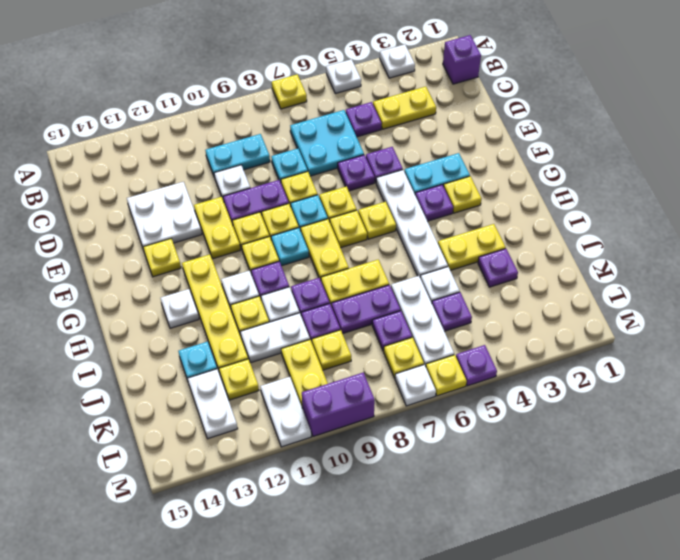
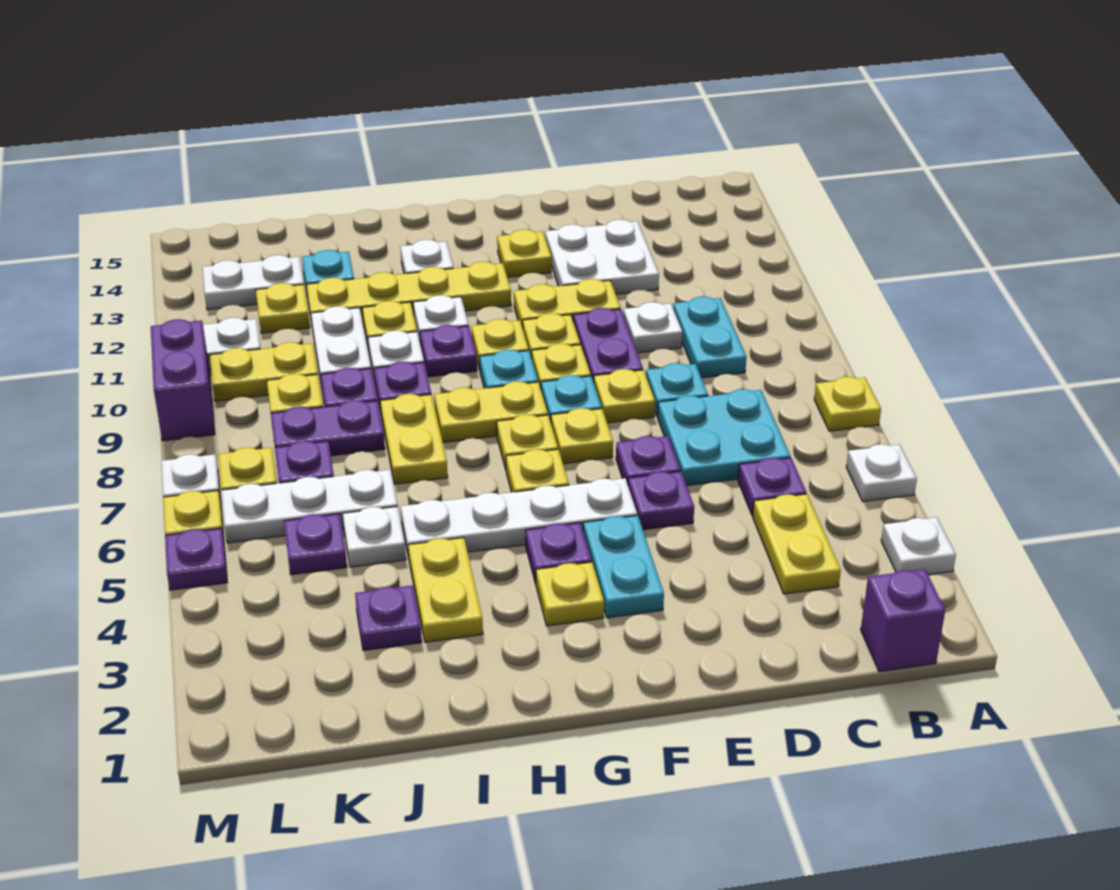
purple 1x2 plate [332,285,400,334] -> purple 1x2 plate turned to [271,400,385,456]

